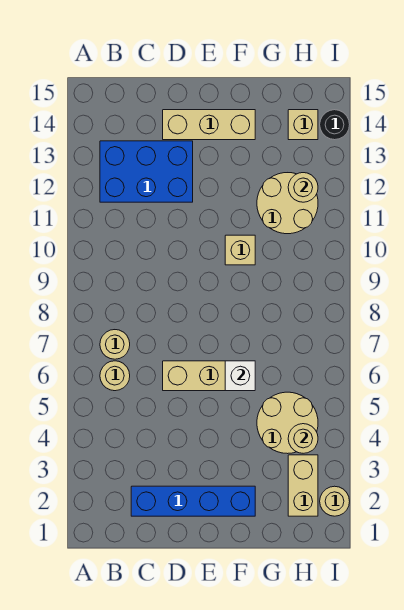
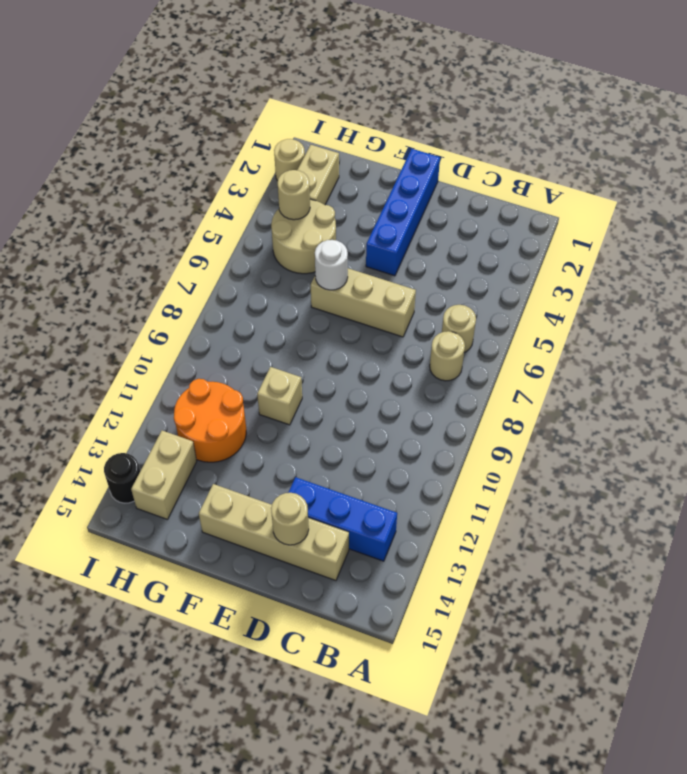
blue 2x3 brick [100,141,193,202] -> blue 1x3 brick [288,477,397,561]
blue 1x4 brick [131,486,255,516] -> blue 1x4 brick turned to [366,149,440,276]
tan 1x3 brick [163,110,255,140] -> tan 1x4 brick [199,484,349,581]
white 1x1 brick [225,361,255,391] -> white 1x1 round brick [315,240,348,290]
tan 2x2 round brick [257,173,318,234] -> orange 2x2 round brick [174,379,246,462]
tan 1x1 round brick [288,173,318,202] -> tan 1x1 round brick moved to [271,493,309,545]
tan 1x1 brick [288,110,318,140] -> tan 1x2 brick [131,431,197,520]

